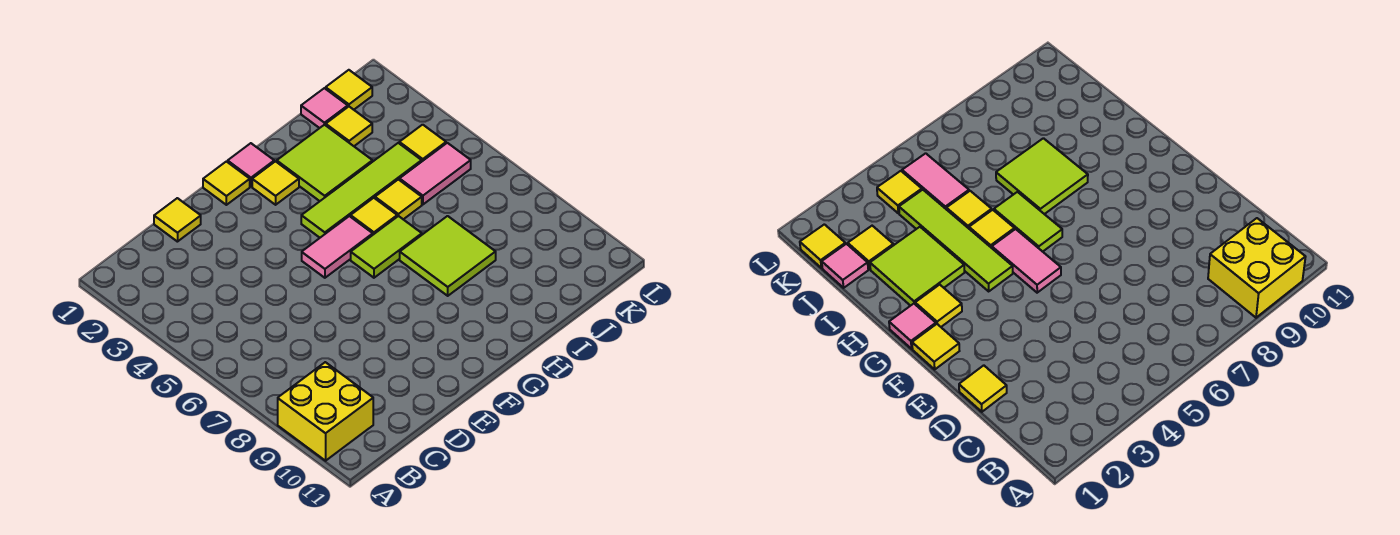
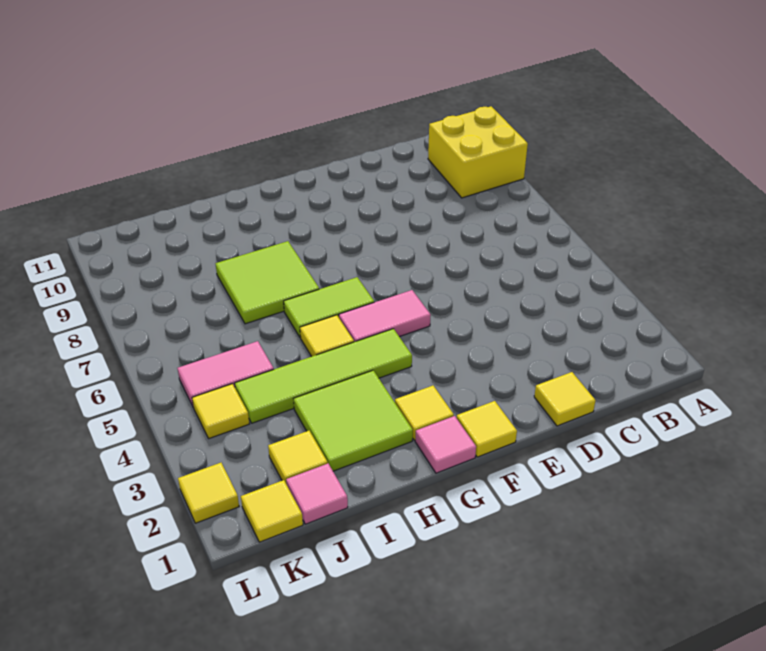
yellow 1x1 tile [375,179,422,219] -> yellow 1x1 tile moved to [178,463,239,523]

